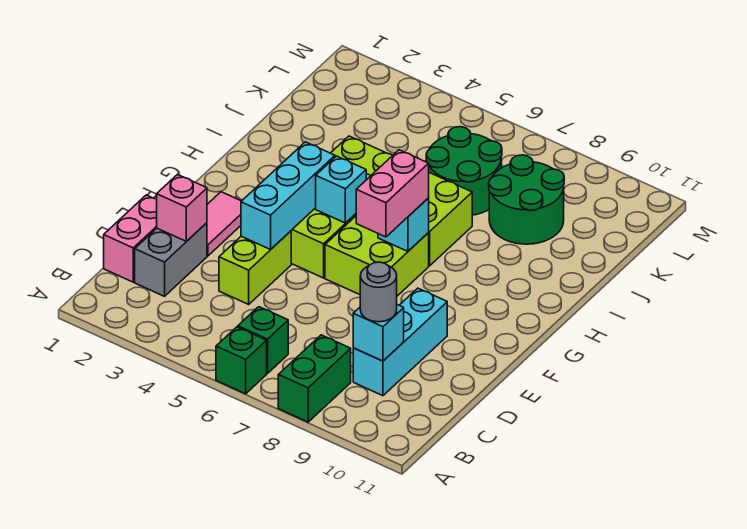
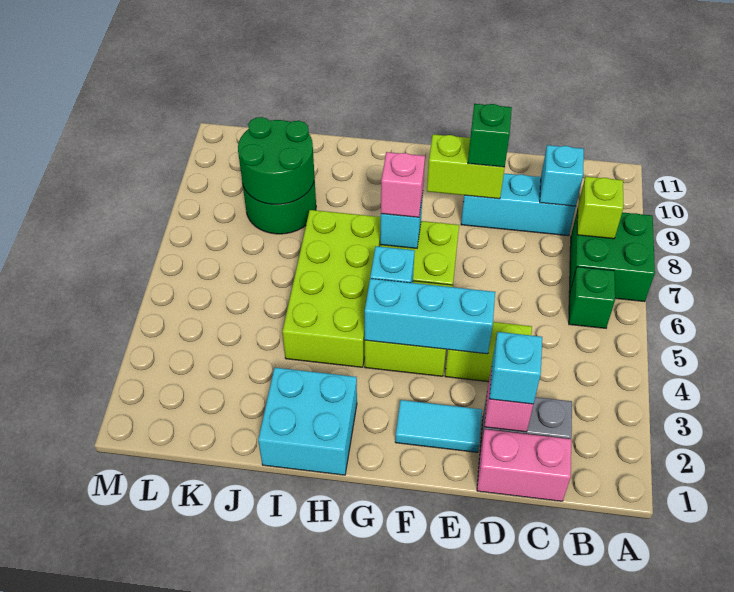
green 1x1 brick [216,327,267,394] -> green 1x1 brick moved to [468,104,512,167]
green 1x2 brick [278,335,351,422] -> green 2x2 brick [569,209,655,302]
none -> lime 1x1 brick [577,177,623,239]
grey 1x1 round brick [360,262,397,322] -> none
none -> cyan 1x1 brick [489,332,542,404]
pink 1x2 tile [207,192,241,256] -> cyan 1x2 tile [395,400,482,452]
none -> lime 1x2 brick [427,134,505,199]
pink 1x2 brick [356,150,429,237] -> pink 1x1 brick [381,152,425,217]
none -> cyan 2x2 brick [258,368,357,475]
green 2x2 round brick [426,127,502,215] -> green 2x2 round brick moved to [238,117,315,205]

